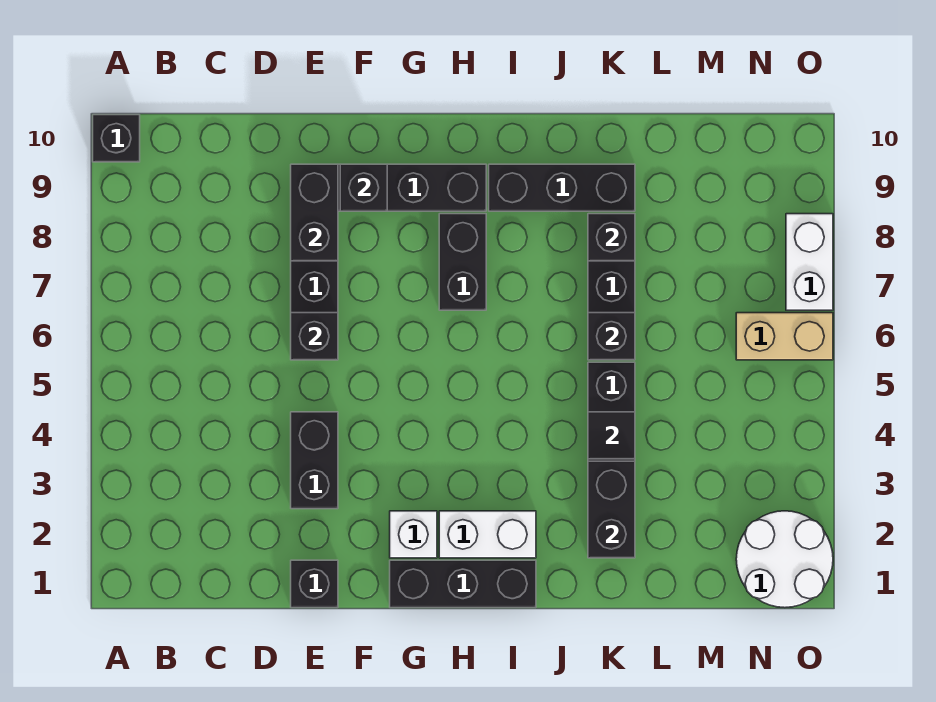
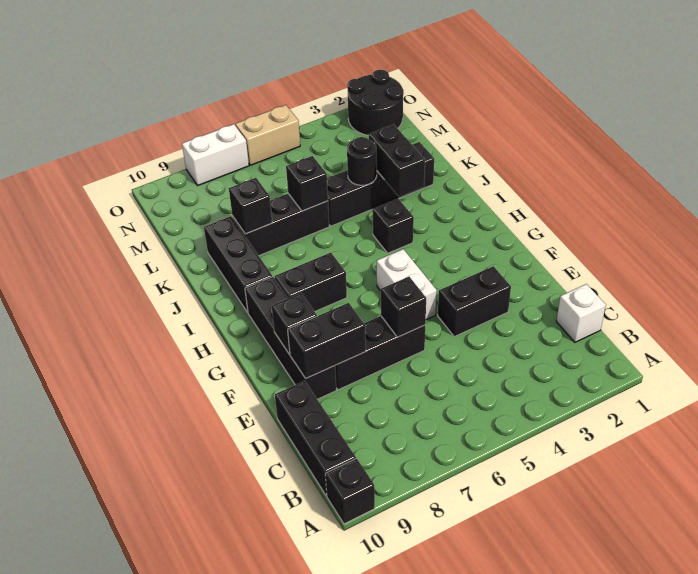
black 1x1 brick [291,560,338,608] -> black 1x1 brick moved to [373,199,414,253]
black 1x3 brick [390,560,536,608] -> black 1x3 brick moved to [275,381,356,496]
white 1x1 brick [390,511,437,558] -> white 1x1 brick moved to [556,284,606,342]
white 1x2 brick [439,511,536,558] -> white 1x2 brick moved to [377,249,437,320]
black 1x2 brick [588,461,635,558] -> black 1x2 brick turned to [368,124,425,197]
black 1x1 tile [588,412,635,459] -> black 1x1 round brick [347,137,377,185]
white 2x2 round brick [736,511,833,608] -> black 2x2 round brick [347,70,404,136]
tan 1x2 brick [736,313,833,360] -> tan 1x2 brick turned to [235,105,300,165]

